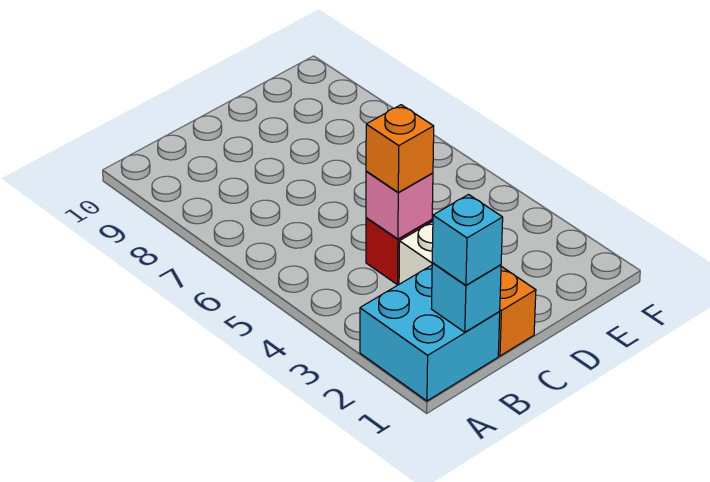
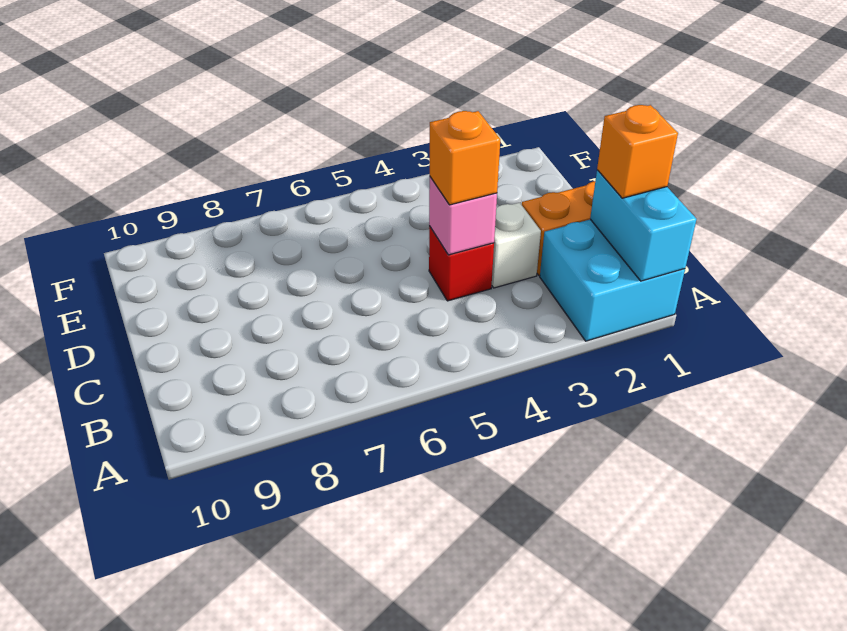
cyan 1x1 brick [431,263,501,332] -> cyan 1x2 brick [590,170,697,281]
cyan 1x1 brick [432,195,503,285] -> orange 1x1 brick [597,105,678,198]

